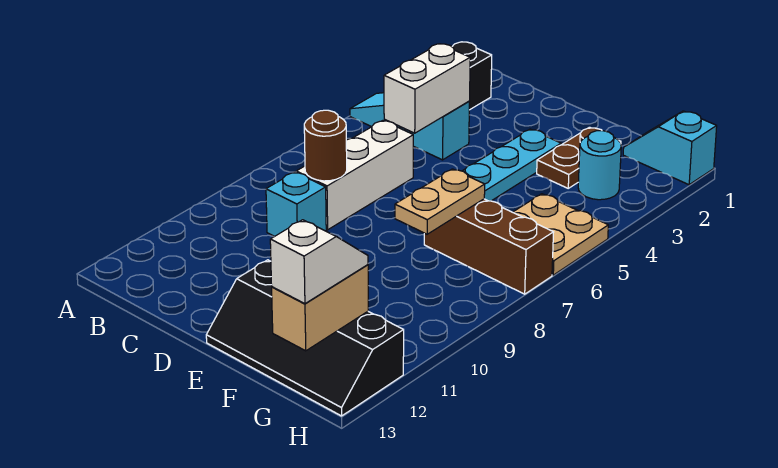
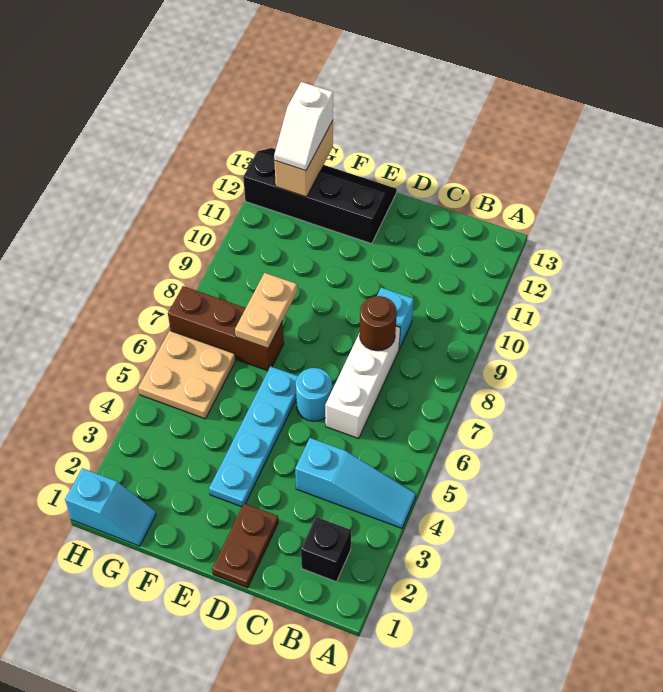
white 1x2 brick [384,44,470,133] -> none
brown 1x2 plate [537,127,621,188] -> brown 1x2 plate moved to [212,503,278,588]
cyan 1x1 round brick [578,131,621,200] -> cyan 1x1 round brick moved to [296,368,332,421]

